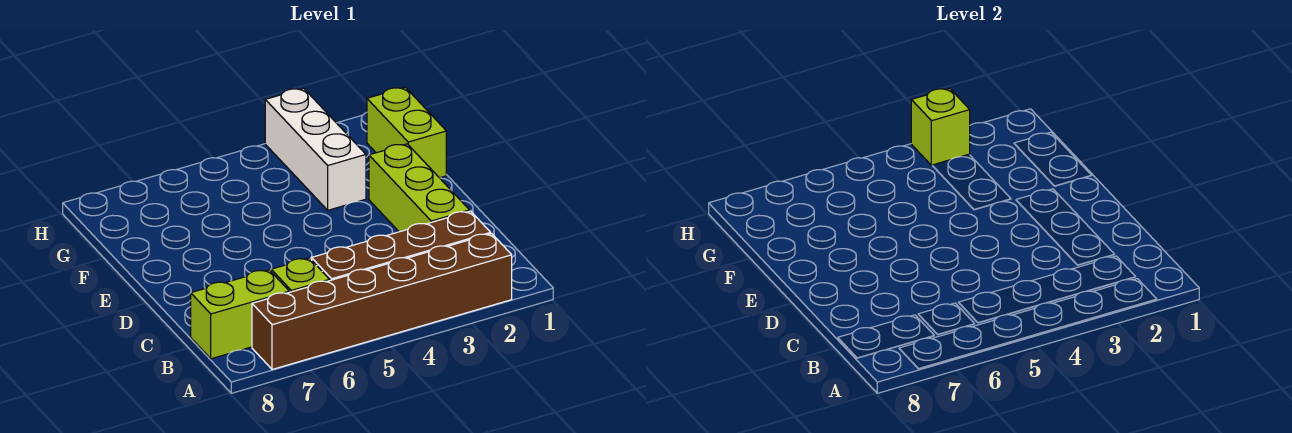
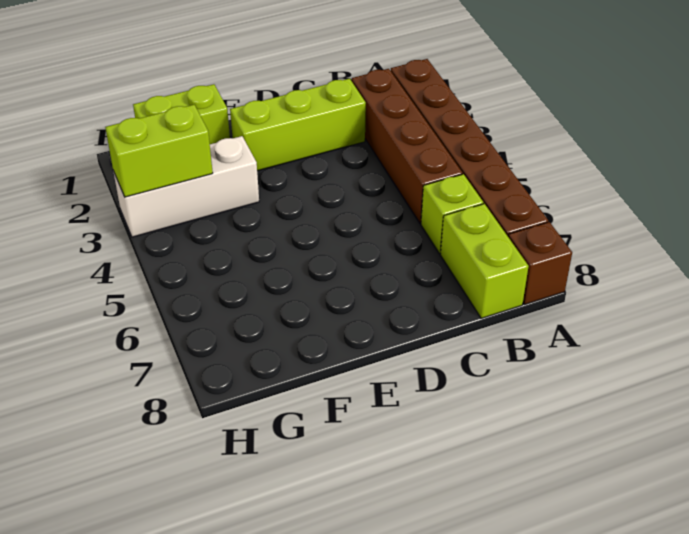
none -> brown 1x1 brick [508,222,572,304]
lime 1x1 brick [911,88,970,166] -> lime 1x2 brick [105,105,213,197]

